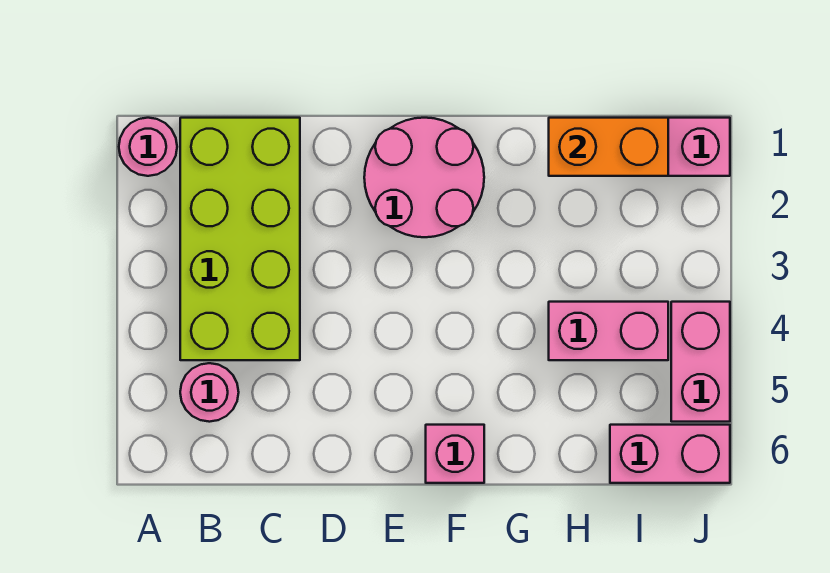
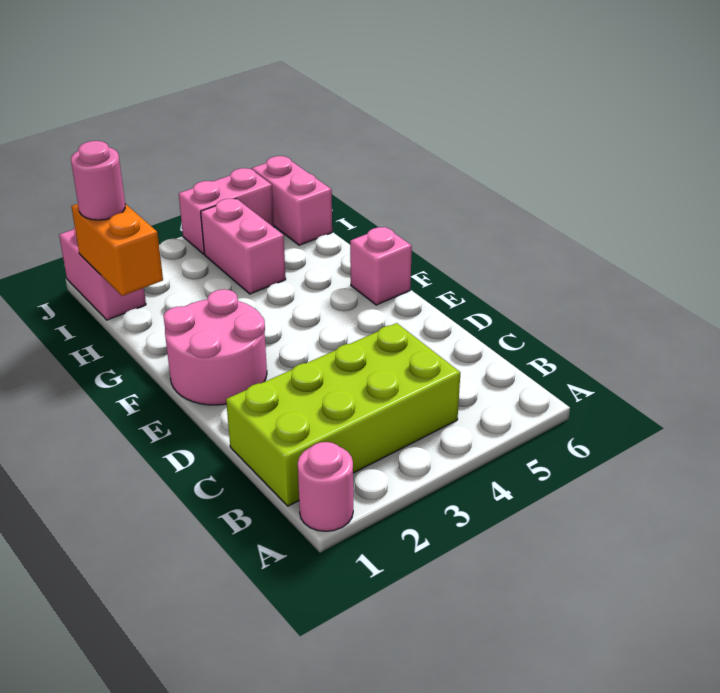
pink 1x1 round brick [180,363,239,422] -> pink 1x1 round brick moved to [71,141,125,220]

